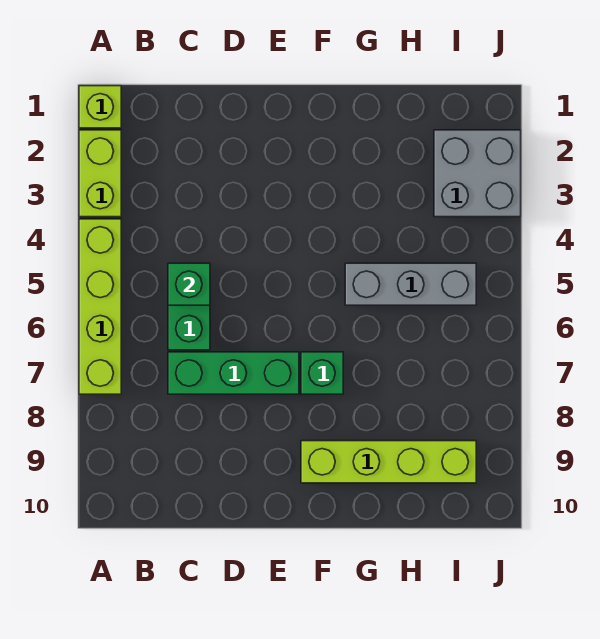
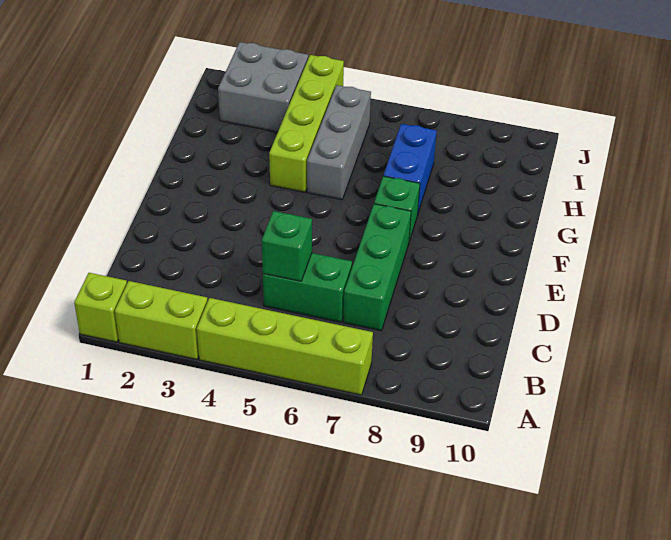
lime 1x4 brick [301,441,476,483] -> lime 1x4 brick moved to [269,55,344,192]
none -> blue 1x2 brick [384,124,437,213]

